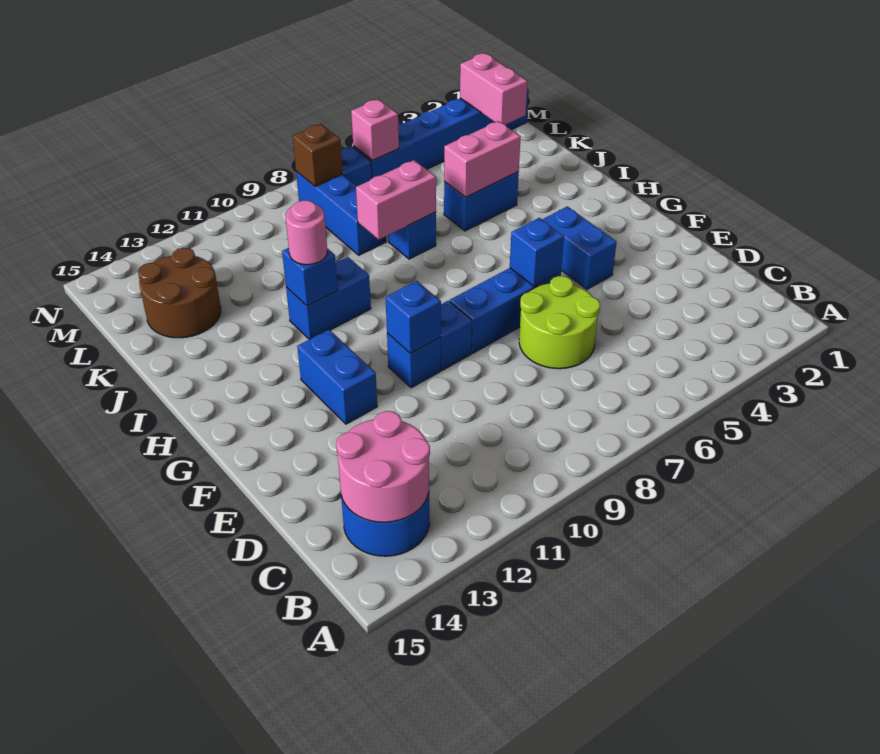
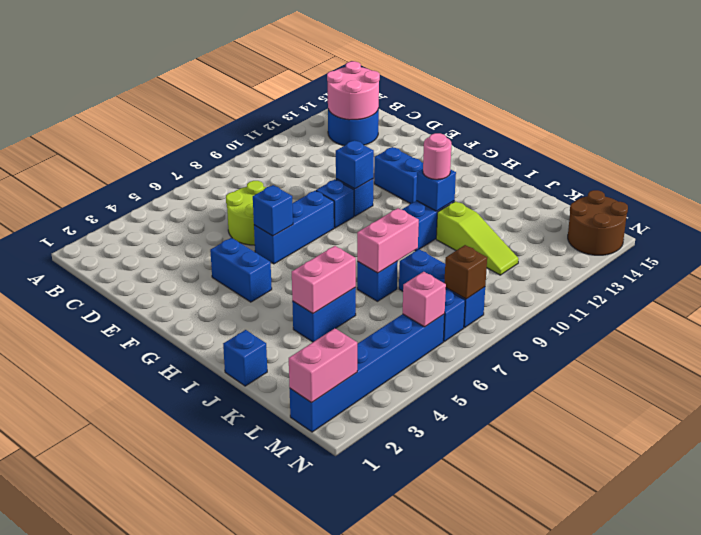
none -> blue 1x1 brick [223,330,267,386]
none -> lime 1x3 slope [436,201,519,275]
brown 2x2 round brick [138,248,221,338] -> brown 2x2 round brick moved to [568,190,628,255]
pink 1x2 brick [460,53,527,125] -> pink 1x2 brick turned to [289,328,357,403]

